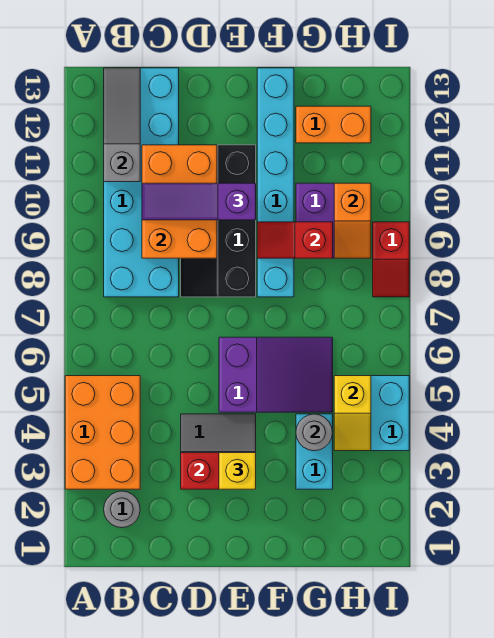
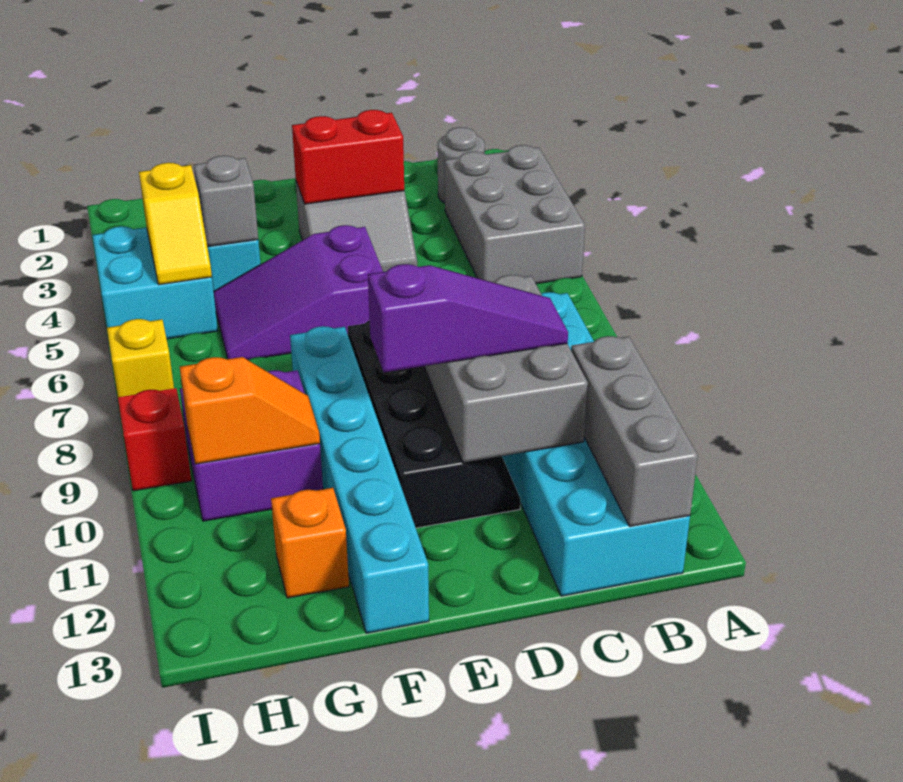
orange 2x3 brick [65,376,140,489] -> grey 2x3 brick [445,145,585,284]
grey 1x3 slope [104,68,140,182] -> grey 1x3 brick [571,336,698,526]
orange 2x3 brick [142,145,217,258] -> grey 2x3 brick [424,275,588,463]
yellow 1x1 brick [219,453,256,489] -> yellow 1x1 brick moved to [107,319,174,397]
red 1x2 slope [257,222,333,258] -> none
grey 1x1 round brick [296,414,333,451] -> grey 1x1 brick [194,156,258,247]
orange 1x2 brick [296,106,371,143] -> orange 1x1 brick [271,488,349,598]
yellow 1x2 slope [334,376,371,451] -> yellow 1x2 slope turned to [139,163,212,285]
orange 1x2 slope [334,183,371,258] -> orange 1x2 slope turned to [180,357,320,464]

